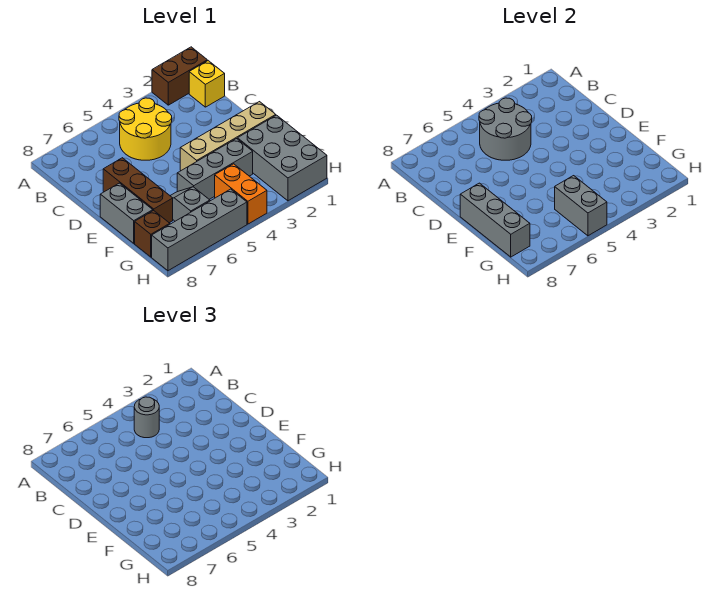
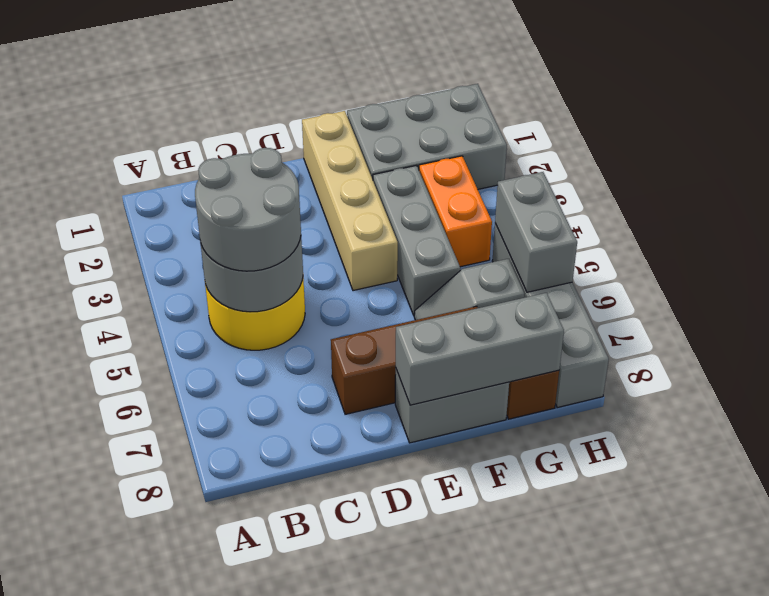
brown 1x2 brick [152,47,207,105] -> none
yellow 1x1 brick [189,61,225,107] -> none
grey 1x1 round brick [134,397,159,438] -> grey 2x2 round brick [195,148,301,271]
orange 1x2 brick [215,164,267,224] -> orange 1x2 brick turned to [419,156,492,267]
grey 1x2 brick [555,176,607,236] -> grey 1x2 brick turned to [495,172,577,292]

